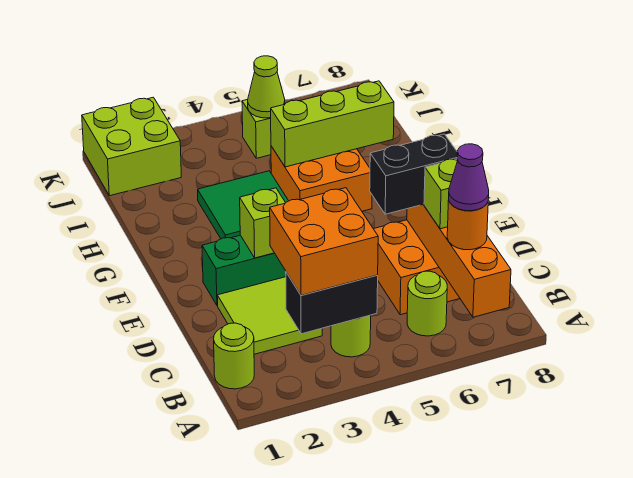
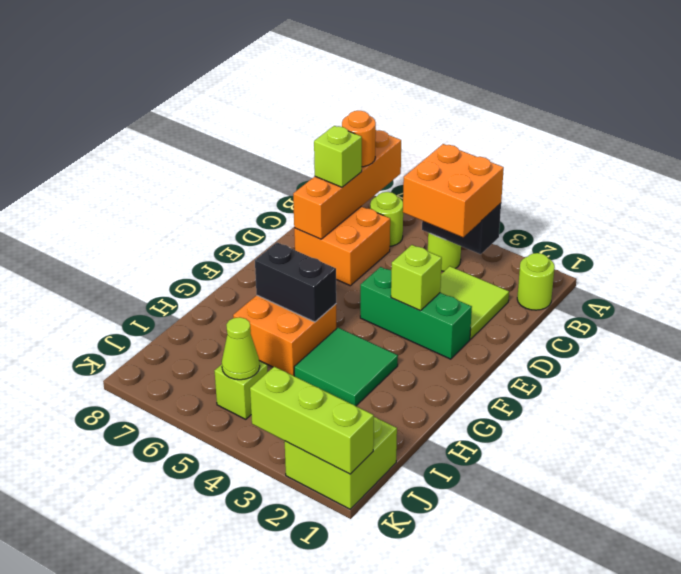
purple 1x1 cone [449,144,489,211] -> none
black 1x2 brick [370,134,457,214] -> black 1x2 brick moved to [255,242,336,322]
lime 1x3 brick [271,81,394,167] -> lime 1x3 brick moved to [250,367,374,474]

